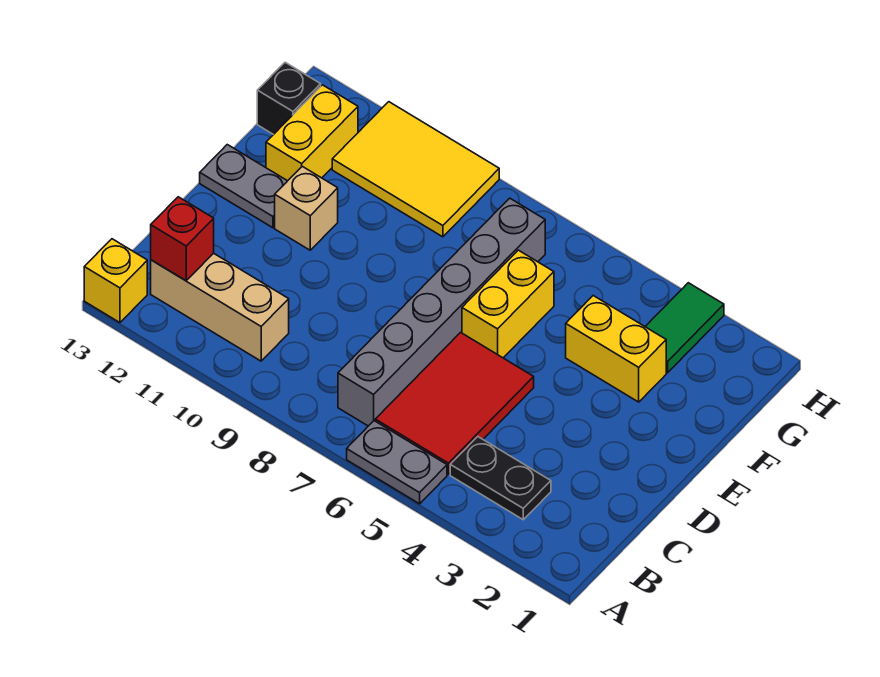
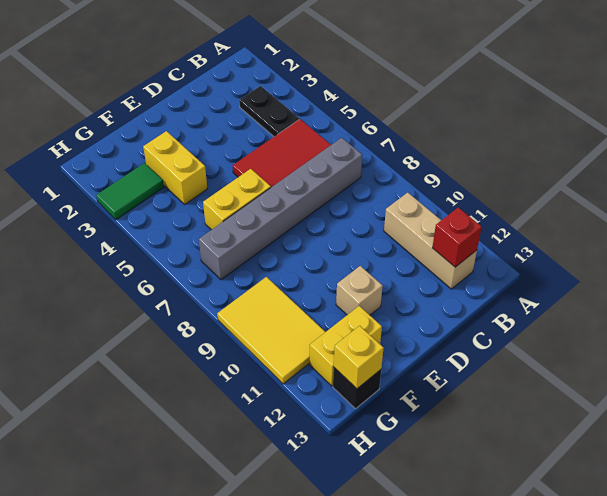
grey 1x2 plate [347,421,447,504] -> none
yellow 1x1 brick [84,239,147,323] -> yellow 1x1 brick moved to [334,326,384,389]
grey 1x2 plate [200,145,287,228] -> none

